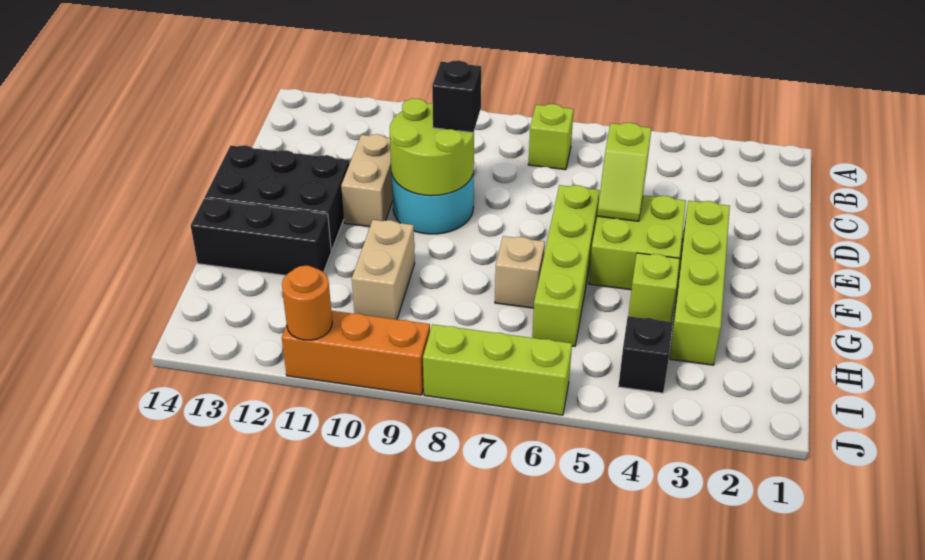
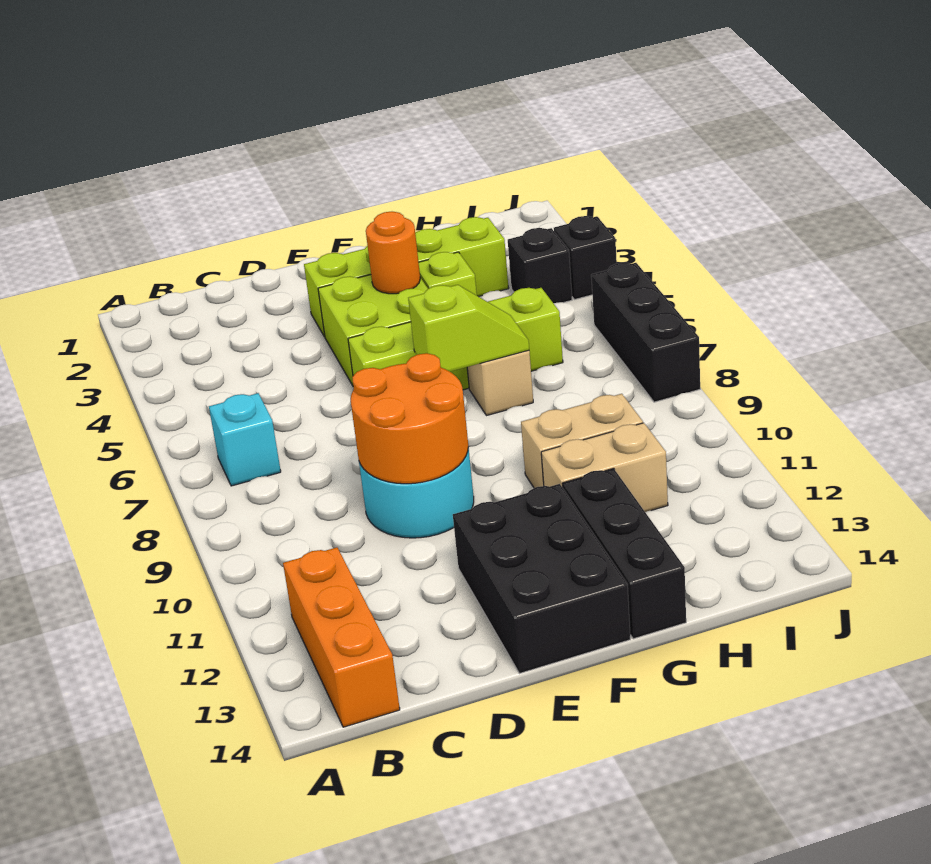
lime 1x1 brick [528,104,574,170] -> cyan 1x1 brick [209,393,281,486]
lime 1x2 slope [597,123,651,221] -> lime 1x2 slope moved to [408,285,529,371]
lime 2x2 round brick [390,99,474,196] -> orange 2x2 round brick [350,353,468,484]
black 1x1 brick [432,60,481,133] -> black 1x1 brick moved to [554,216,617,300]
tan 1x2 brick [341,134,393,227] -> tan 1x2 brick moved to [541,423,668,512]
lime 1x3 brick [423,324,572,415] -> black 1x3 brick [591,263,700,402]
orange 1x3 brick [282,311,430,395] -> orange 1x3 brick moved to [283,547,400,727]
orange 1x1 round brick [282,266,332,340] -> orange 1x1 round brick moved to [366,212,420,294]

